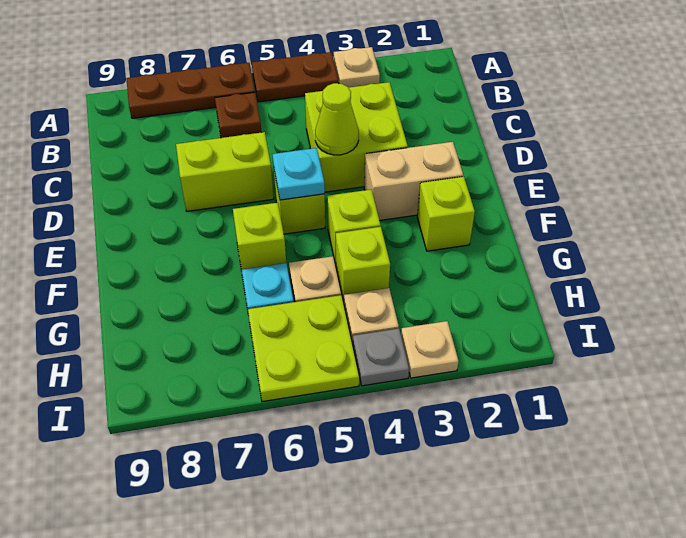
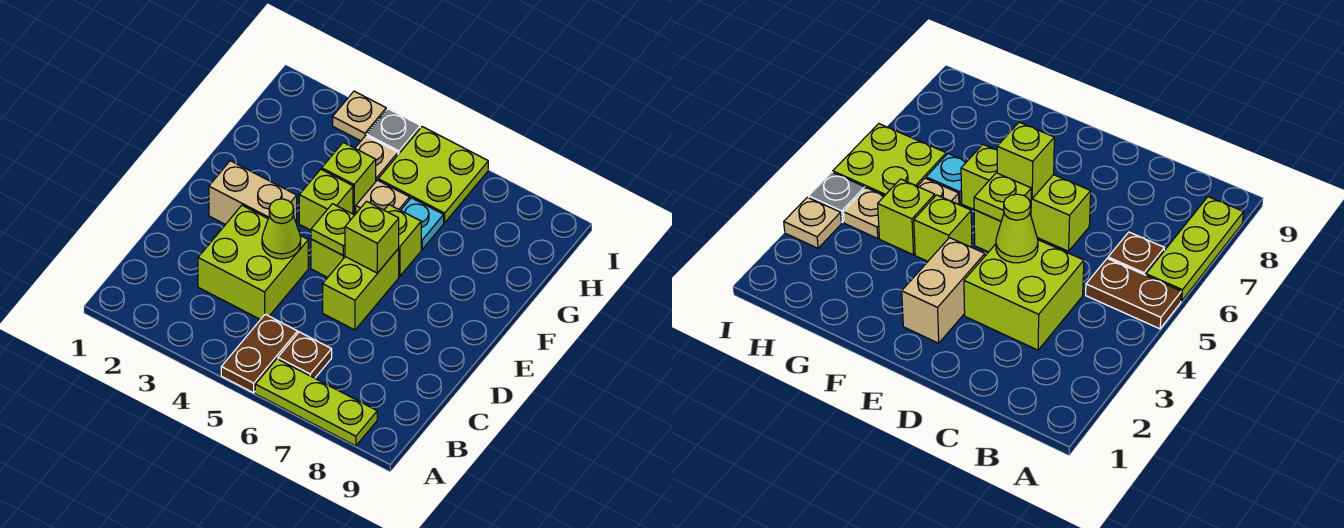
tan 1x1 plate [334,47,380,88] -> none
brown 1x2 plate [252,52,338,102] -> brown 1x2 plate turned to [221,314,298,393]
brown 1x3 plate [126,63,255,118] -> lime 1x3 plate [255,359,377,446]
lime 1x2 brick [176,132,274,211] -> lime 1x2 brick turned to [323,248,399,330]
cyan 1x1 plate [273,148,325,200] -> lime 1x1 plate [311,204,354,255]
lime 1x1 brick [417,177,475,251] -> lime 1x1 brick moved to [345,201,399,273]

